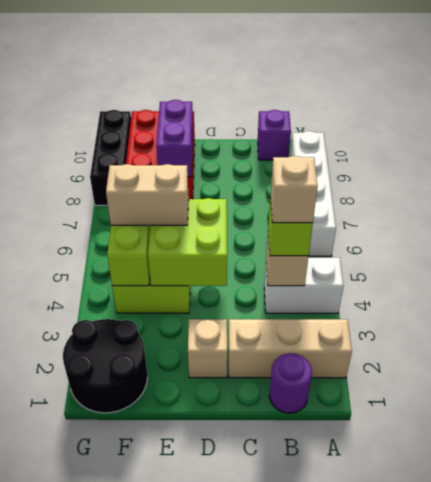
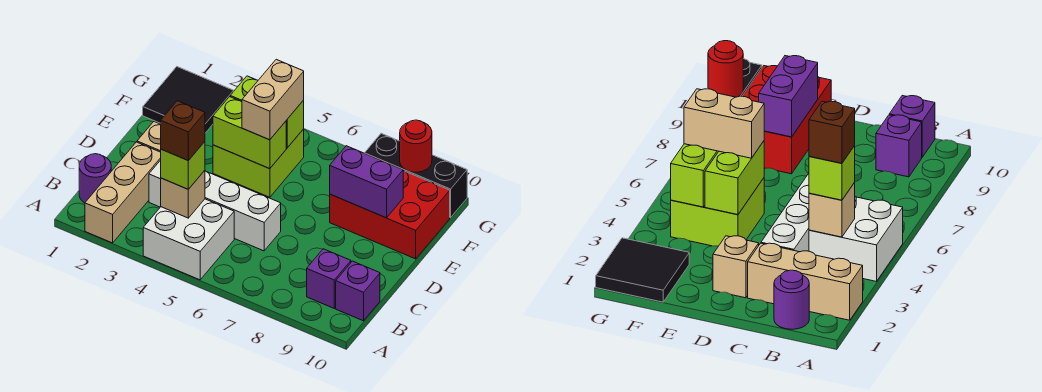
white 1x2 brick [264,258,343,313] -> white 2x2 brick [143,199,234,280]
white 1x4 brick [290,131,336,256] -> white 1x4 brick moved to [149,160,281,251]
tan 1x1 brick [271,156,318,223] -> brown 1x1 brick [161,101,205,161]
none -> purple 1x1 brick [307,249,351,308]
lime 2x2 brick [148,198,227,286] -> lime 1x2 brick [213,97,286,169]
black 2x2 round brick [63,319,147,413] -> black 2x2 tile [143,67,234,133]
none -> red 1x1 round brick [400,120,432,172]

